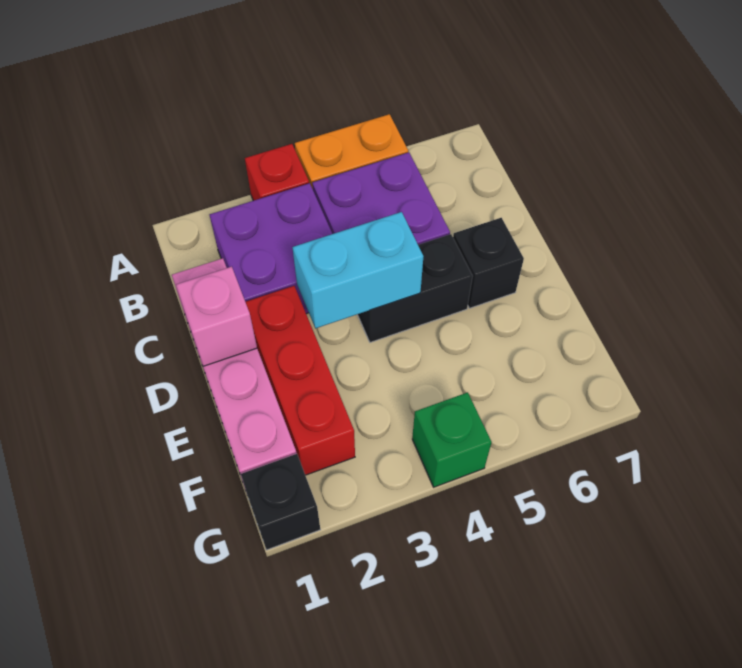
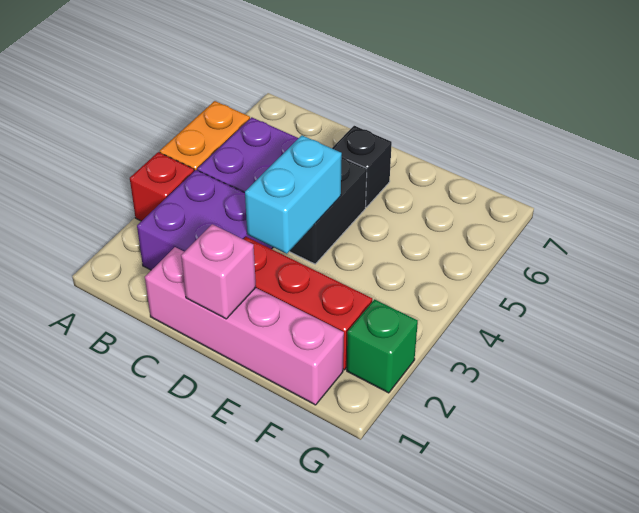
black 1x1 brick [241,454,320,550] -> none
green 1x1 brick [412,392,492,487] -> green 1x1 brick moved to [347,299,418,393]

